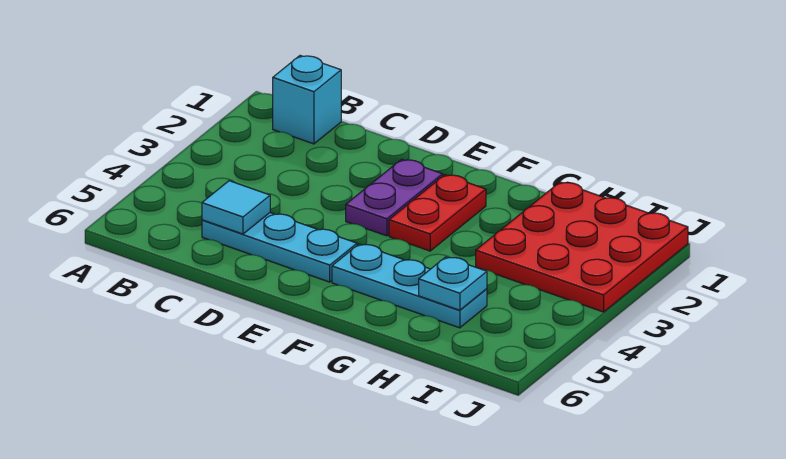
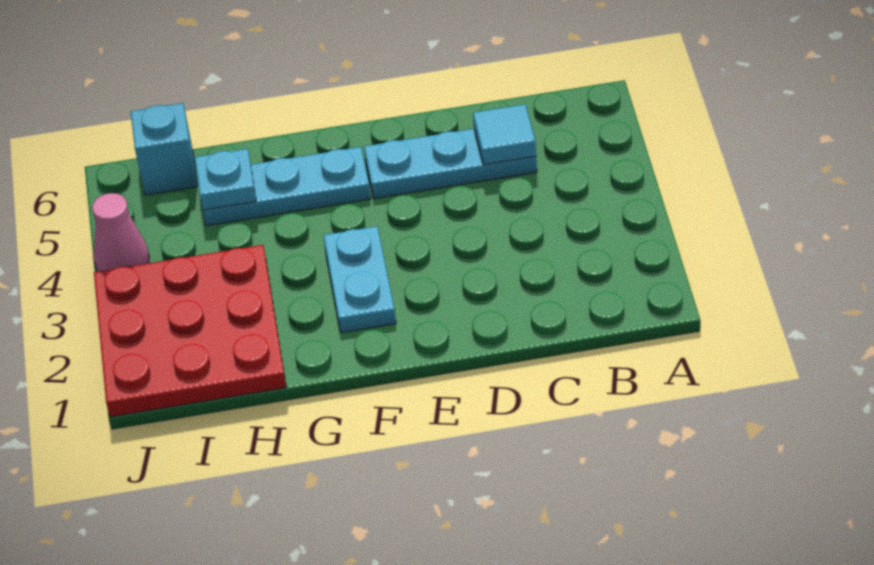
cyan 1x1 brick [273,56,341,144] -> cyan 1x1 brick moved to [131,103,198,195]
purple 1x2 plate [346,159,443,236] -> none
red 1x2 plate [389,175,486,251] -> cyan 1x2 plate [323,226,396,333]
none -> pink 1x1 cone [92,193,149,272]

